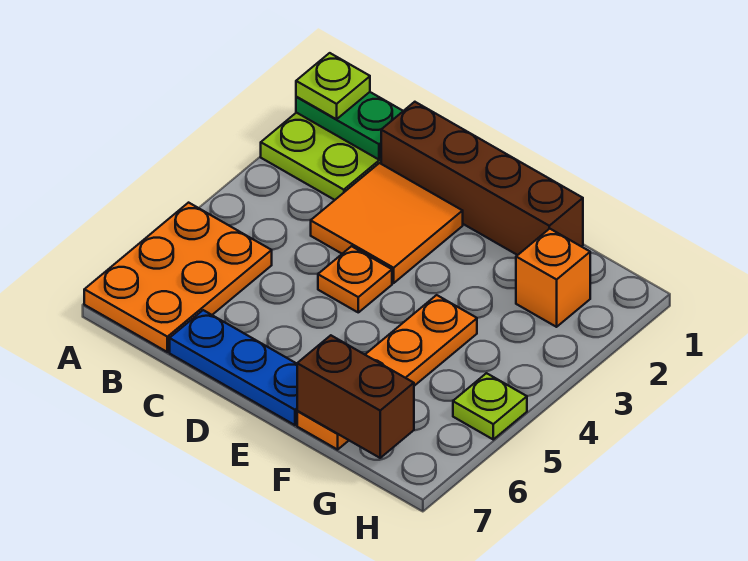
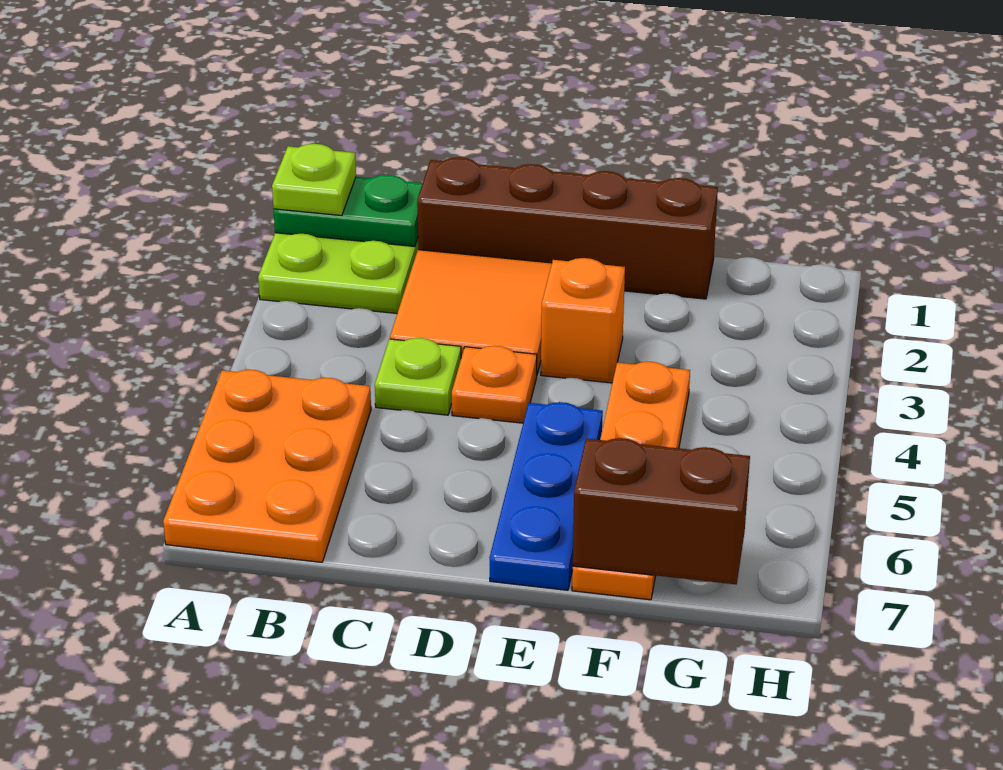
blue 1x3 plate [170,310,297,425] -> blue 1x3 plate turned to [490,402,603,590]
orange 1x1 brick [516,229,590,327] -> orange 1x1 brick moved to [541,258,625,383]
lime 1x1 plate [453,373,527,439] -> lime 1x1 plate moved to [375,338,461,415]

